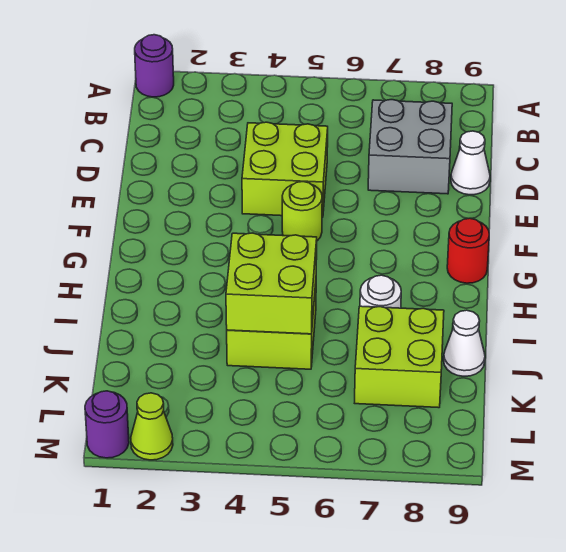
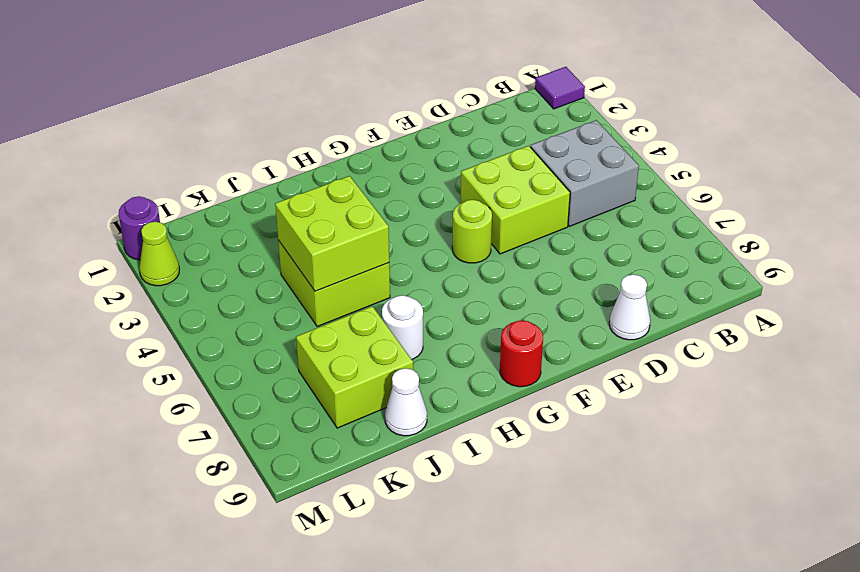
purple 1x1 round brick [135,35,174,97] -> purple 1x1 tile [535,67,585,109]
grey 2x2 brick [368,100,452,194] -> grey 2x2 brick moved to [531,120,639,226]

